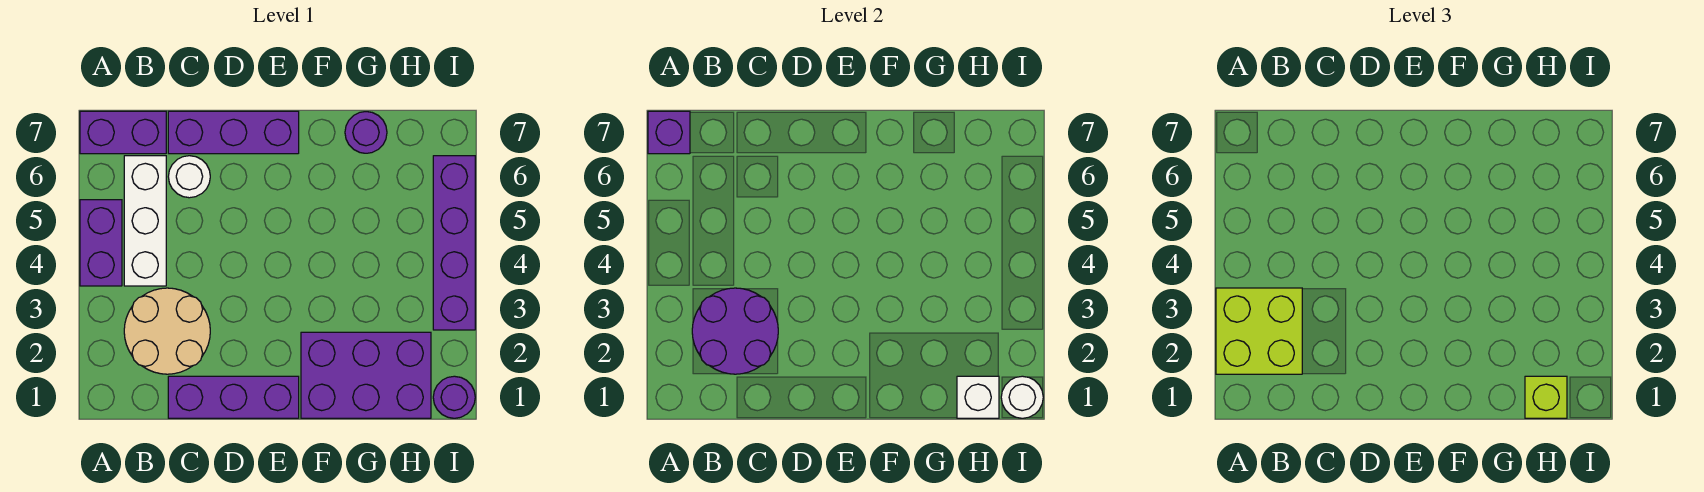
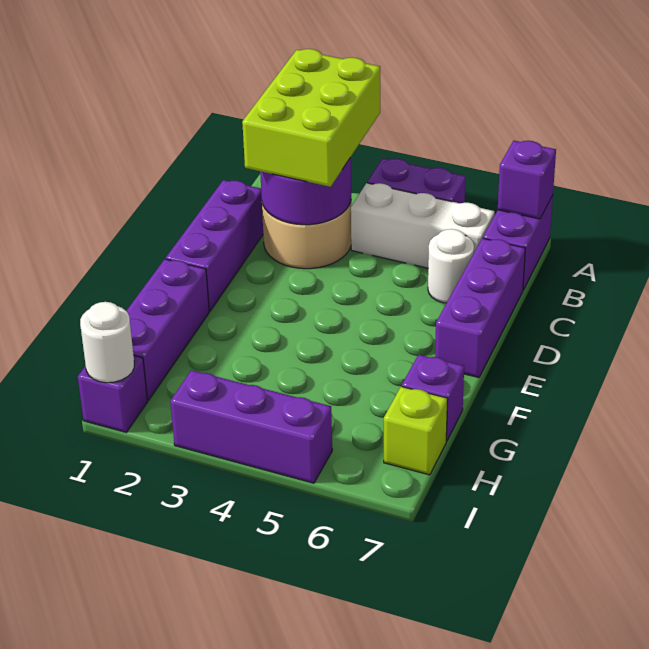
lime 2x2 brick [1216,288,1302,374] -> lime 2x3 brick [242,49,380,187]
purple 2x3 brick [301,332,431,418] -> purple 1x3 brick [126,259,209,401]
purple 1x1 round brick [345,112,387,153] -> purple 1x1 brick [402,355,464,441]
white 1x1 brick [957,376,999,418] -> none
lime 1x1 brick [1525,376,1567,418] -> lime 1x1 brick moved to [384,386,448,475]
purple 1x1 round brick [433,376,475,418] -> purple 1x1 brick [78,356,147,432]
purple 1x4 brick [433,156,475,330] -> purple 1x3 brick [170,370,332,483]

